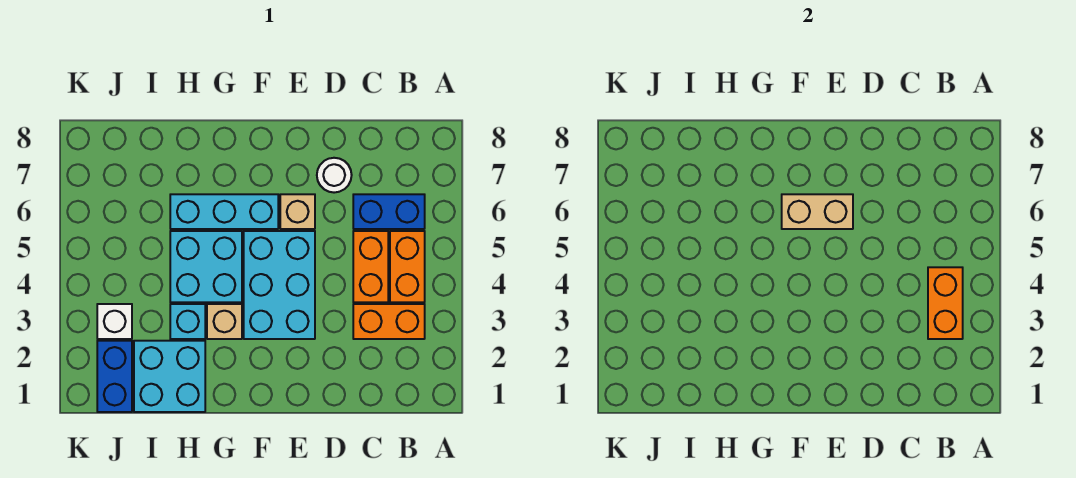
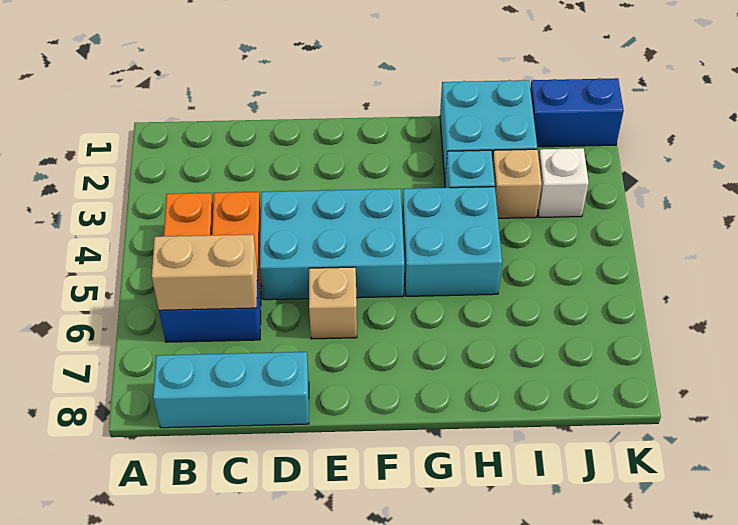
orange 1x2 brick [353,304,425,339] -> none
orange 1x2 brick [928,267,963,339] -> none
white 1x1 round brick [317,158,352,193] -> none
cyan 2x3 brick [244,231,315,339] -> cyan 2x3 brick turned to [260,189,405,300]
tan 1x2 brick [782,194,853,229] -> tan 1x2 brick moved to [152,234,257,310]
cyan 1x3 brick [170,194,278,229] -> cyan 1x3 brick moved to [153,352,309,428]
tan 1x1 brick [207,304,242,339] -> tan 1x1 brick moved to [492,149,542,218]
blue 1x2 brick [97,341,132,412] -> blue 1x2 brick turned to [530,78,624,147]

